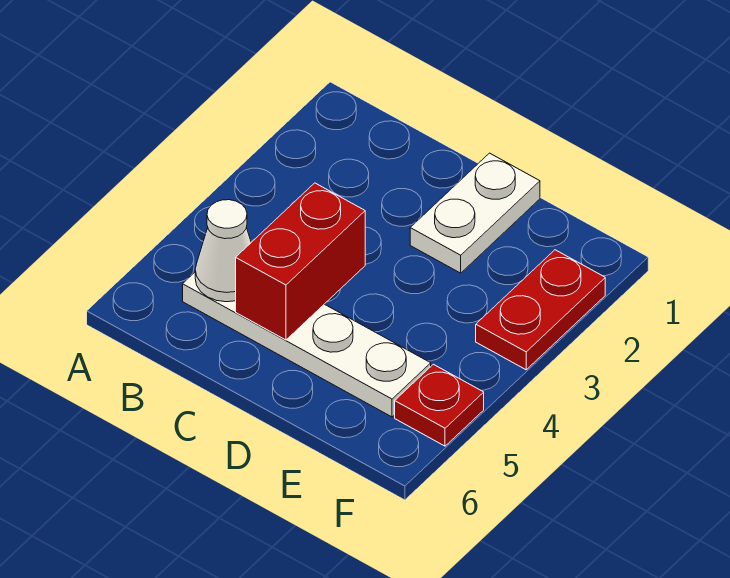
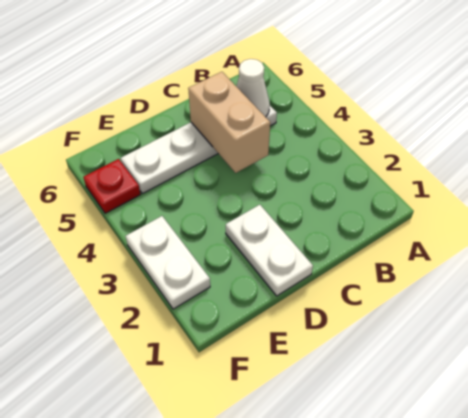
red 1x2 brick [236,183,365,340] -> tan 1x2 brick [188,72,270,173]
red 1x2 plate [476,250,605,370] -> white 1x2 plate [126,216,210,309]

